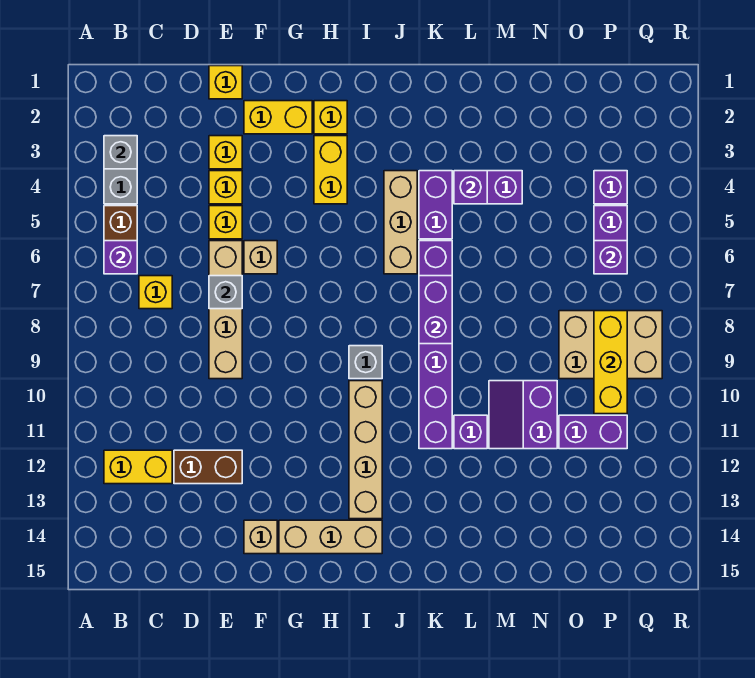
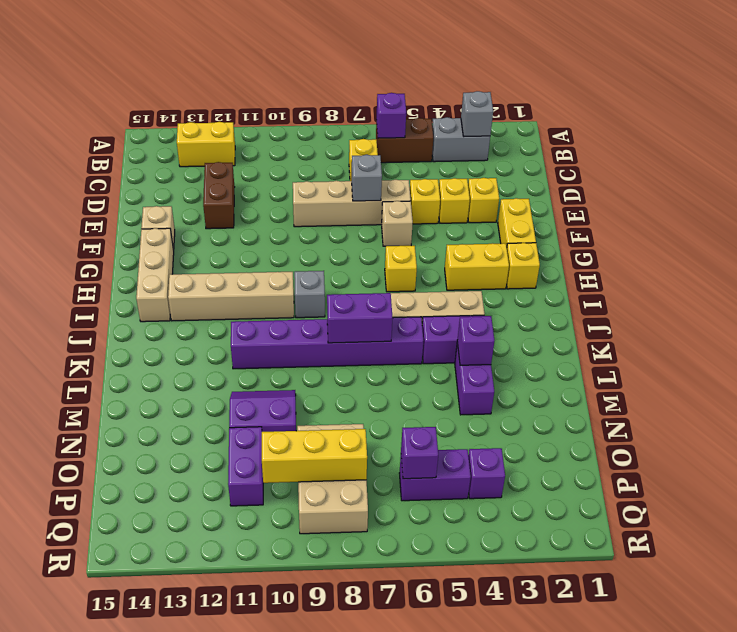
yellow 1x2 brick [104,450,172,484] -> yellow 1x2 brick turned to [177,122,235,167]
yellow 1x1 brick [209,66,242,99] -> yellow 1x1 brick moved to [385,246,417,292]
purple 1x1 brick [454,415,487,449] -> none

